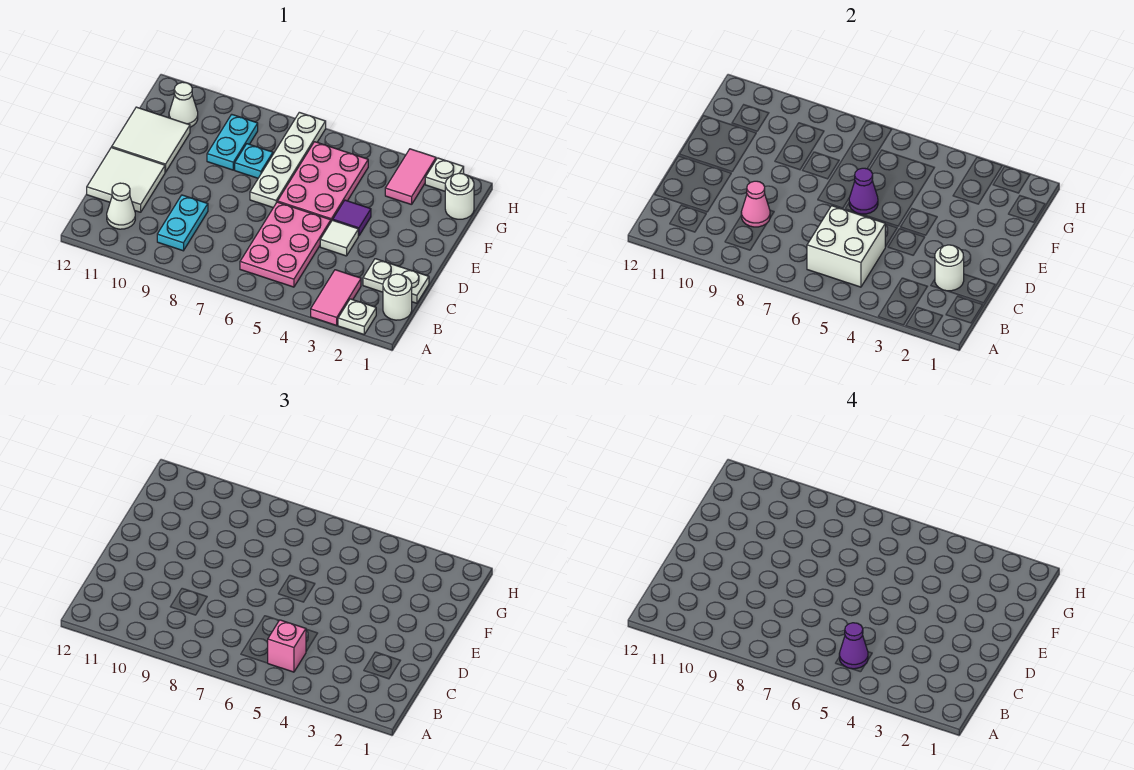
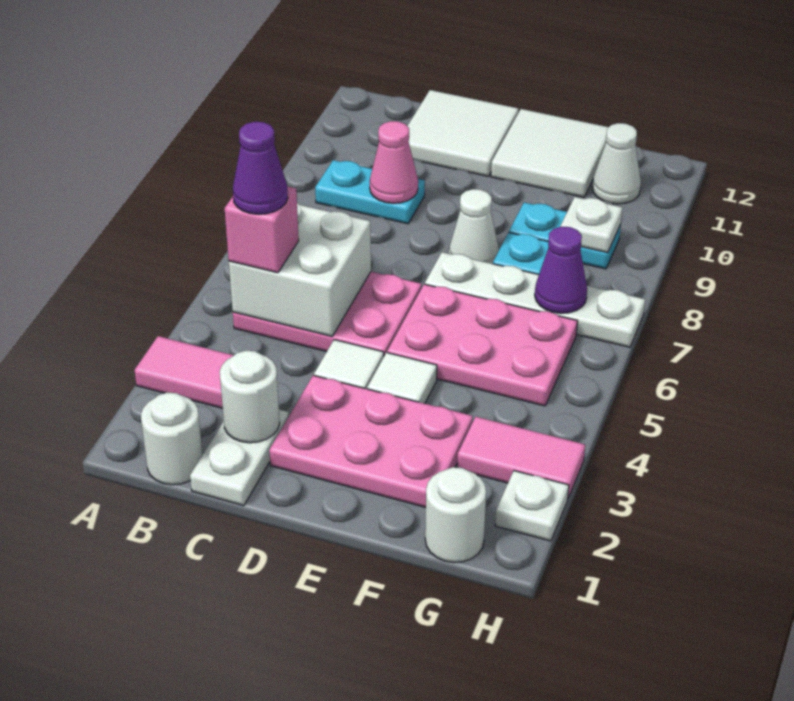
white 1x1 plate [338,299,376,334] -> white 1x1 plate moved to [560,197,622,253]
white 1x1 cone [107,183,135,229] -> white 1x1 cone moved to [449,189,499,264]
none -> pink 2x3 plate [269,375,473,507]
purple 1x1 tile [333,200,371,236] -> white 1x1 tile [367,353,437,404]
purple 1x1 cone [849,168,878,214] -> purple 1x1 cone moved to [535,227,587,313]

